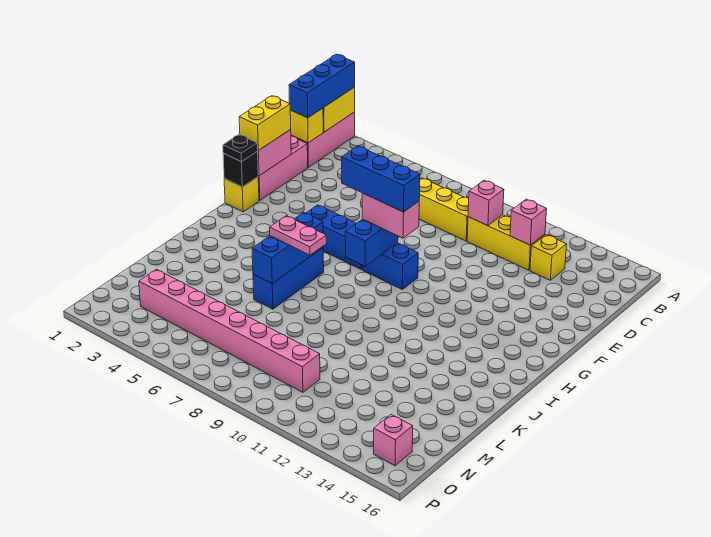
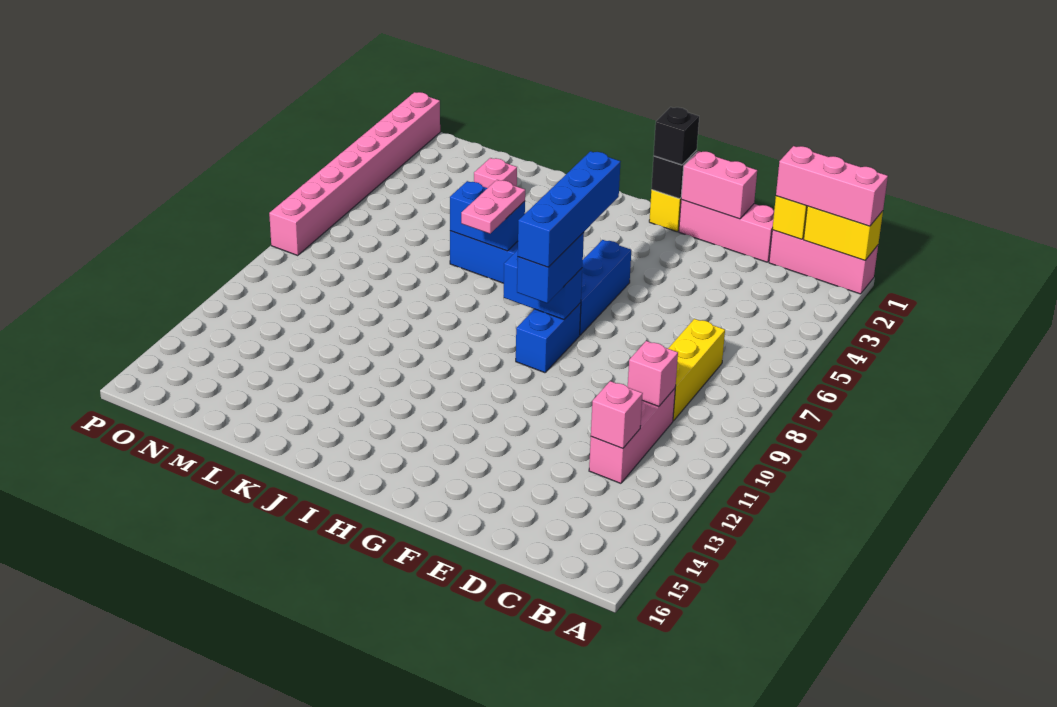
blue 1x3 brick [289,54,355,118] -> pink 1x3 brick [776,146,888,226]
yellow 1x3 brick [467,215,545,270] -> pink 1x3 brick [589,389,675,483]
yellow 1x1 brick [530,235,567,280] -> none
yellow 1x2 brick [239,96,291,150] -> none
black 1x1 plate [223,134,258,162] -> black 1x1 brick [654,107,699,165]
blue 1x3 brick [342,146,420,212] -> blue 1x4 brick [518,151,621,267]
pink 1x2 brick [362,193,419,238] -> blue 1x2 brick [517,232,584,303]
blue 1x3 brick [252,212,323,284] -> blue 1x2 brick [450,181,525,251]
pink 1x8 brick [139,269,320,392] -> pink 1x8 brick moved to [269,92,440,255]
pink 1x1 brick [374,415,413,466] -> pink 1x1 brick moved to [474,158,517,188]

